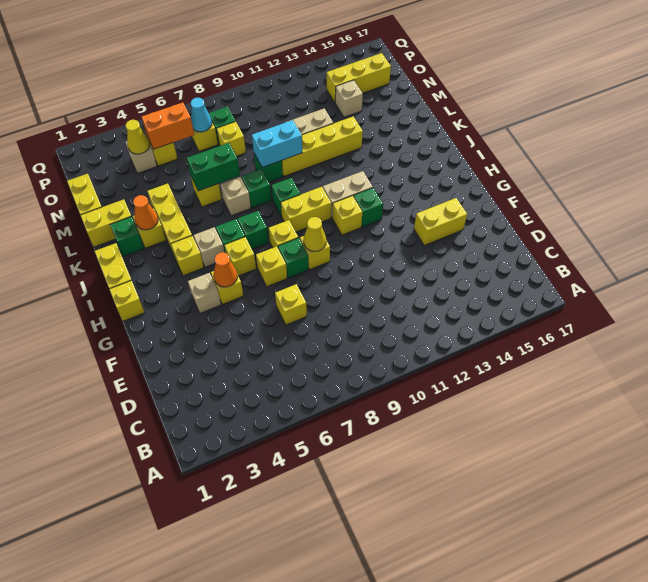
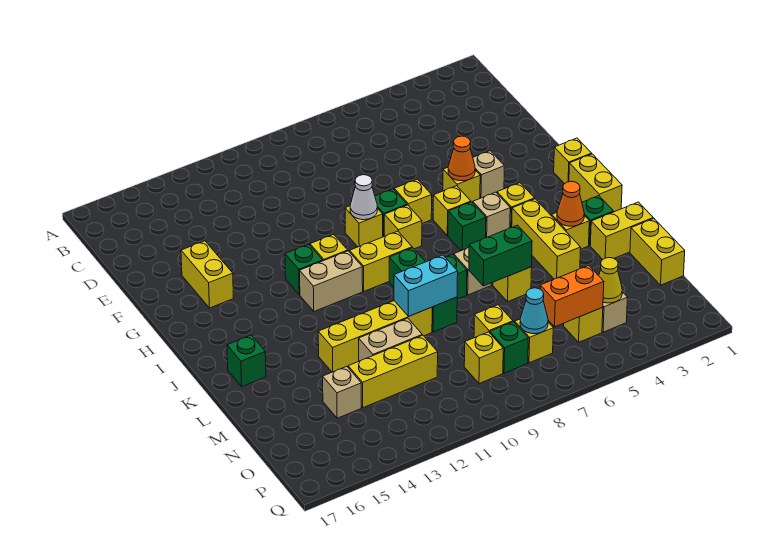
yellow 1x1 brick [275,284,307,325] -> yellow 1x1 brick moved to [464,332,503,384]
yellow 1x2 brick [414,198,467,245] -> yellow 1x2 brick turned to [181,241,233,308]
yellow 1x1 cone [304,217,326,251] -> white 1x1 cone [350,175,377,220]
green 1x1 brick [238,211,269,249] -> green 1x1 brick moved to [227,335,266,386]
yellow 1x3 brick [327,53,391,103] -> yellow 1x3 brick moved to [348,335,438,408]

